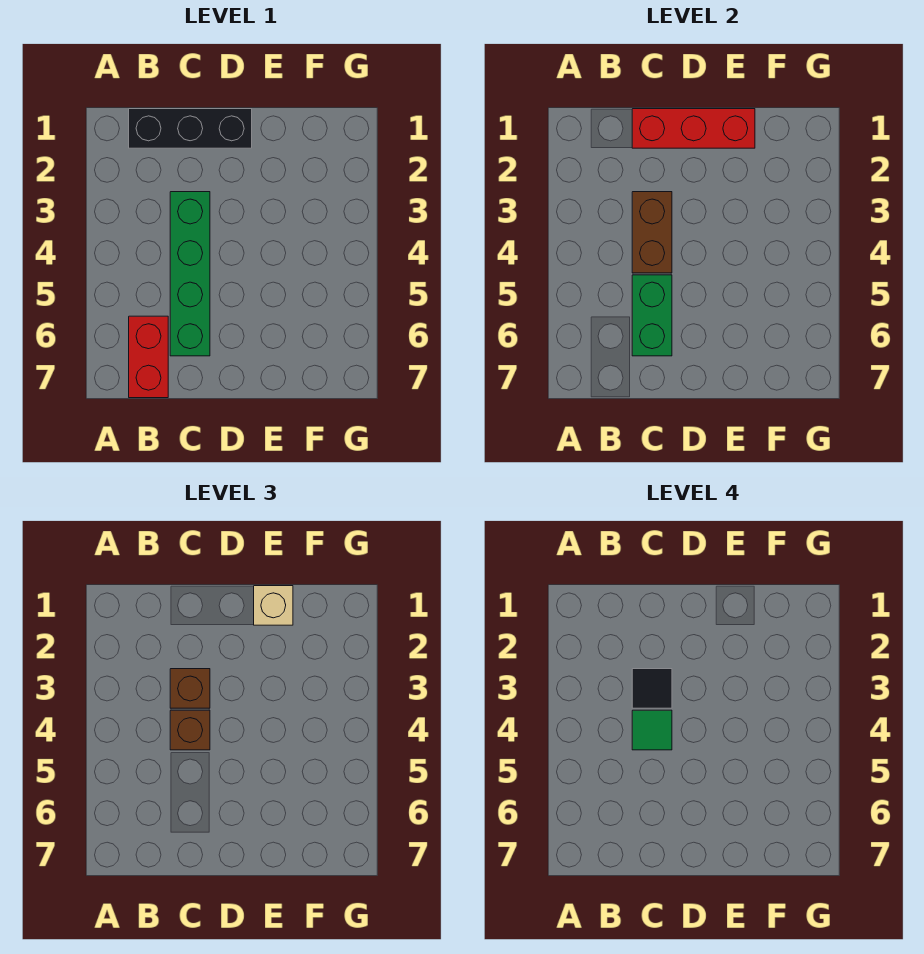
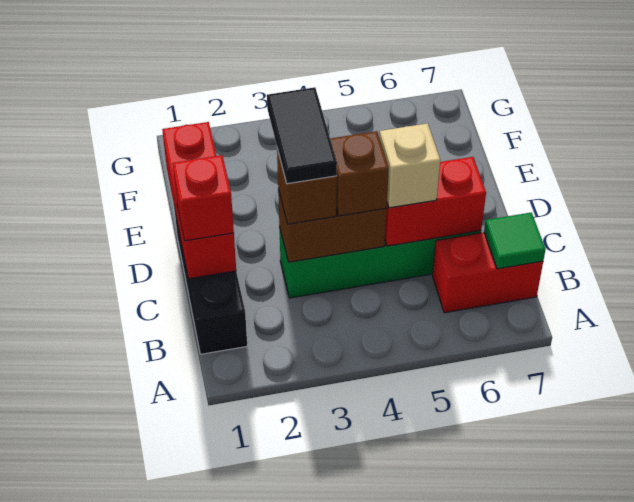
none -> red 1x1 brick [173,155,234,241]
black 1x1 tile [632,669,672,708] -> black 1x2 tile [267,87,337,184]
green 1x1 tile [632,710,672,750] -> green 1x1 tile moved to [484,212,546,269]
green 1x2 brick [632,275,672,356] -> red 1x2 brick [385,157,486,246]
tan 1x1 brick [254,586,293,625] -> tan 1x1 brick moved to [379,123,440,208]

